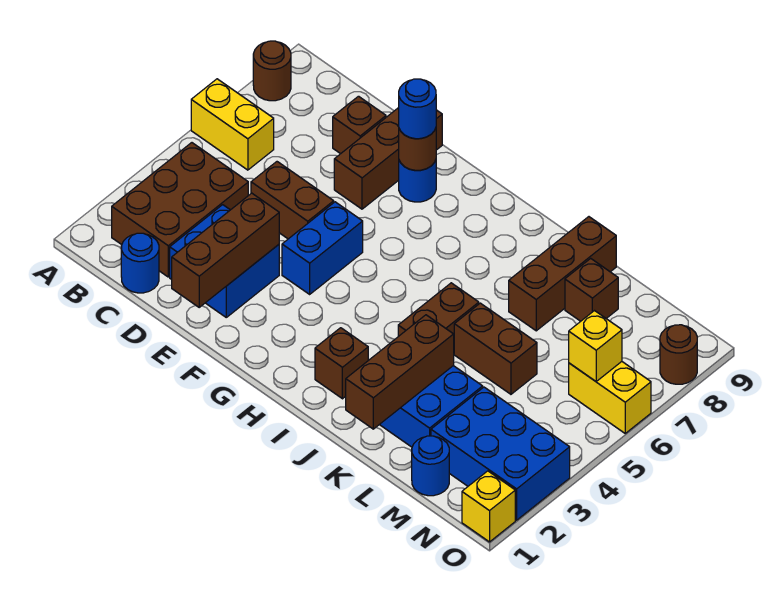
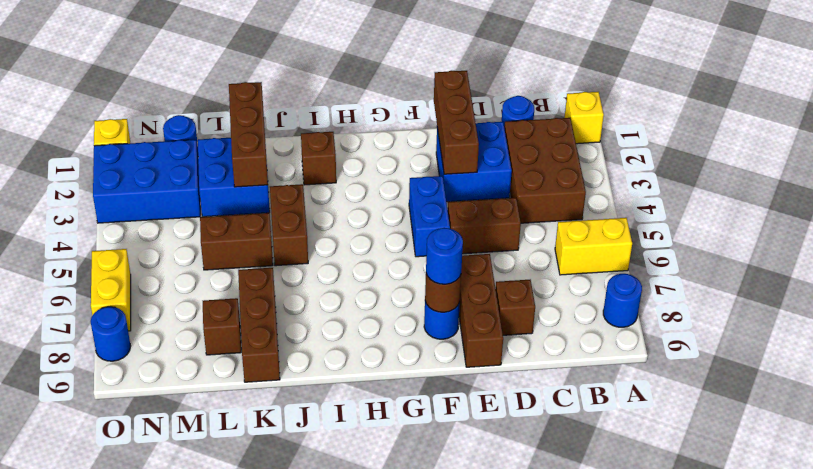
brown 1x1 round brick [253,41,291,101] -> blue 1x1 round brick [603,274,642,327]
yellow 1x2 brick [569,362,651,433] -> yellow 1x2 brick turned to [91,249,131,331]
yellow 1x1 brick [569,311,622,381] -> yellow 1x1 brick moved to [565,92,604,144]
brown 1x1 round brick [660,325,697,384] -> blue 1x1 round brick [91,307,131,361]

